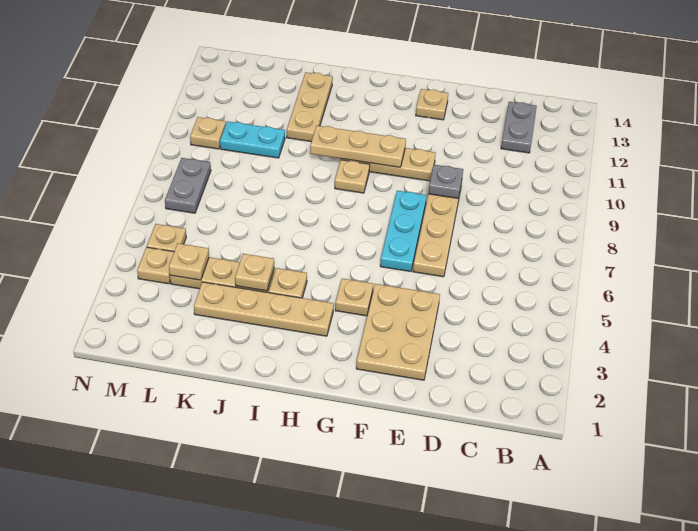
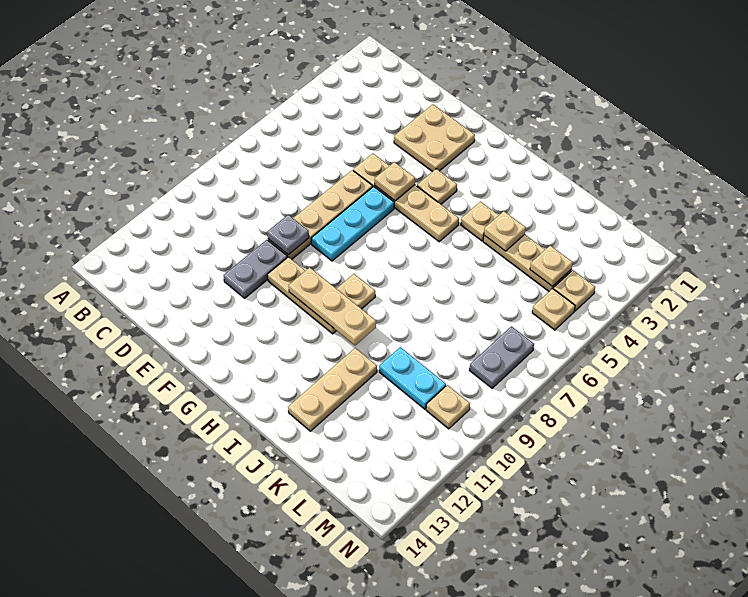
grey 1x2 plate [501,102,537,153] -> grey 1x2 plate moved to [224,240,287,298]
tan 2x3 plate [356,284,440,380] -> tan 2x2 plate [394,104,475,172]
tan 1x1 plate [416,89,448,120] -> tan 1x1 plate moved to [375,162,415,201]
tan 1x4 plate [194,282,334,336] -> tan 1x4 plate moved to [353,153,459,242]

